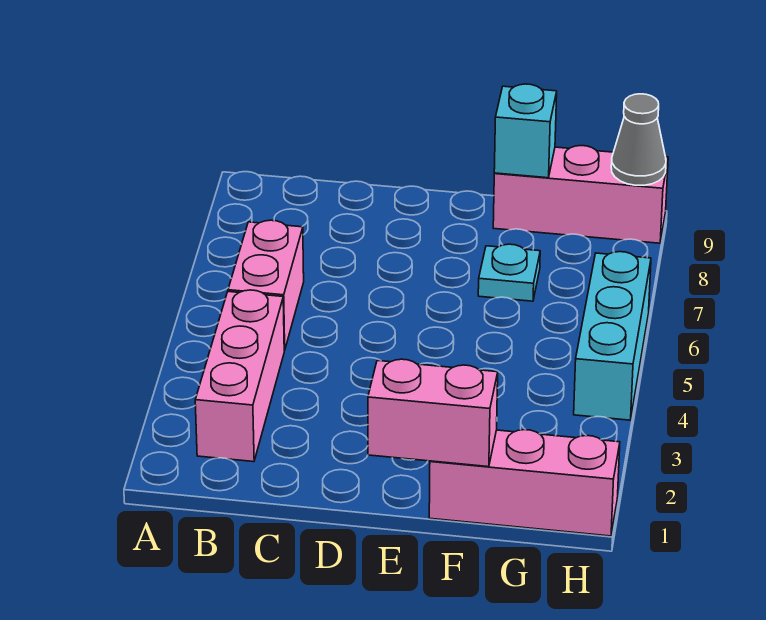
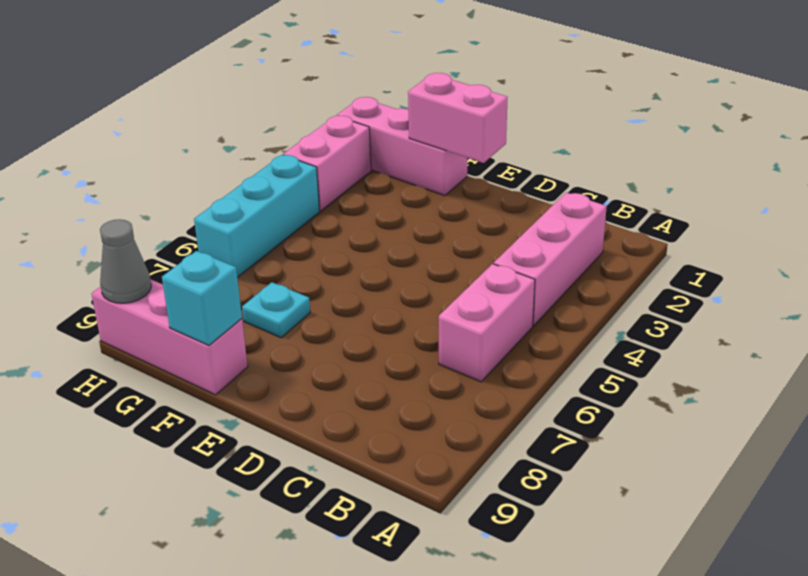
none -> pink 1x2 brick [283,116,371,211]

